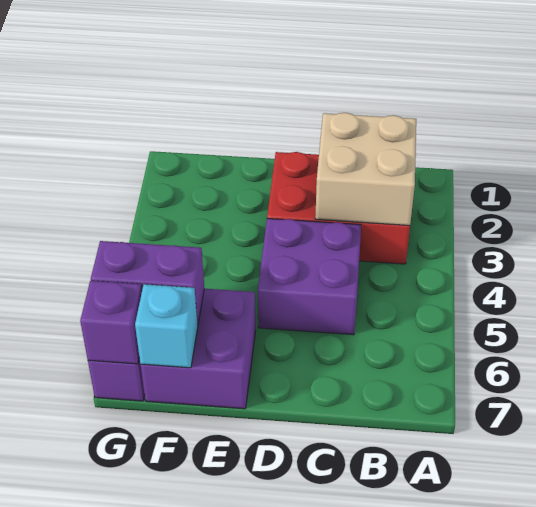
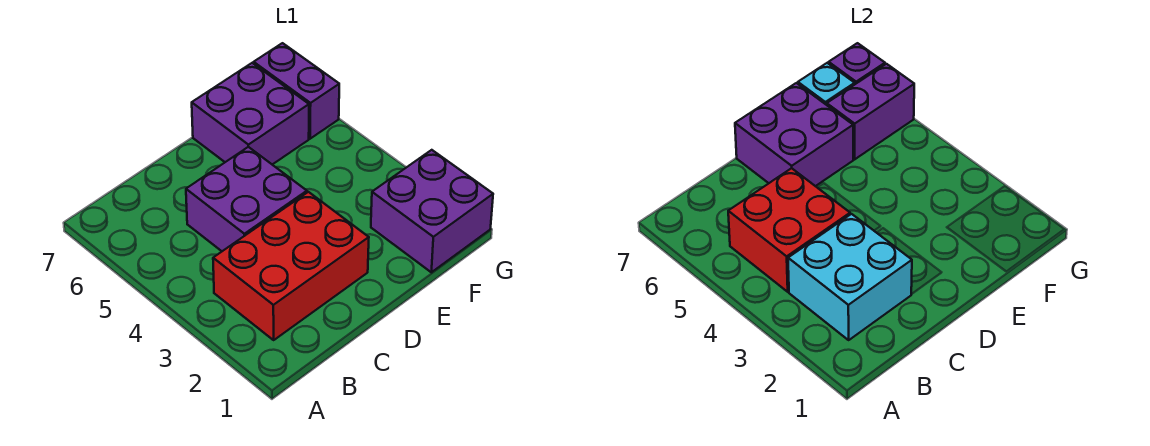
tan 2x2 brick [315,113,416,225] -> cyan 2x2 brick [788,214,912,340]
none -> red 2x2 brick [728,168,850,292]
none -> purple 2x2 brick [735,83,854,186]
none -> purple 2x2 brick [371,150,493,272]

